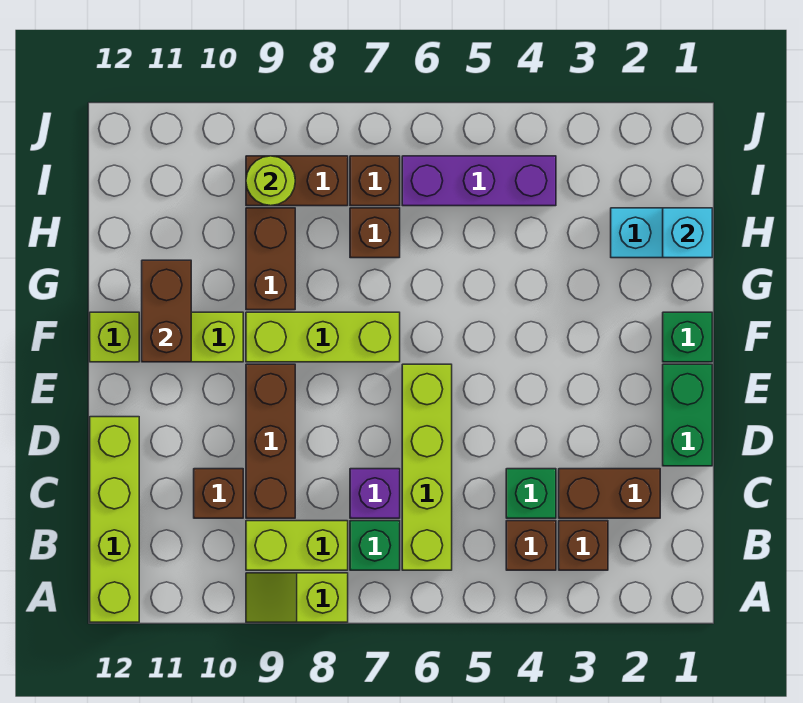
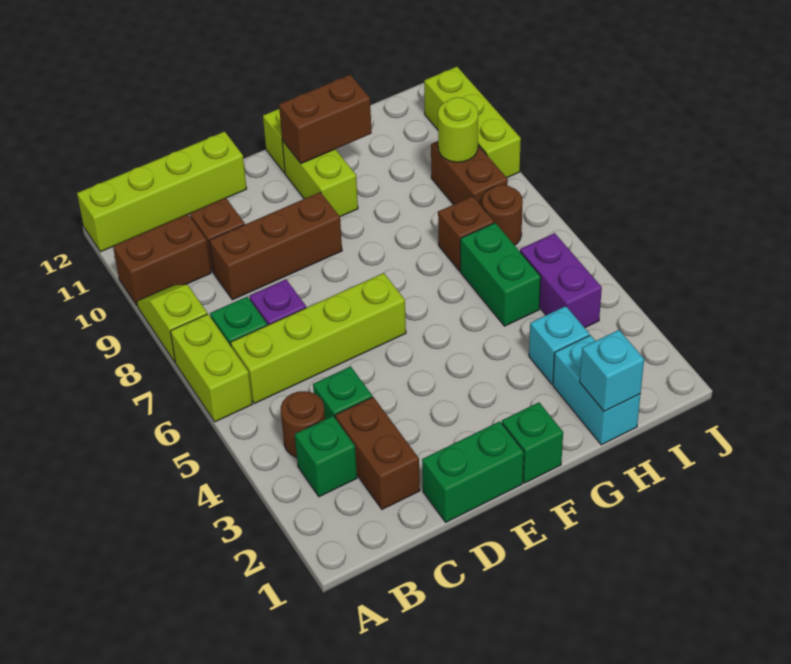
brown 1x1 brick [559,521,608,570] -> green 1x1 brick [295,416,357,497]
brown 1x1 brick [506,521,556,570] -> brown 1x1 round brick [281,391,325,457]
lime 1x2 brick [246,521,348,570] -> lime 1x2 brick moved to [170,314,252,422]
lime 1x3 brick [246,312,400,362] -> lime 1x3 brick moved to [424,67,521,178]
brown 1x2 brick [246,208,295,310] -> brown 1x2 brick moved to [113,214,211,305]
none -> cyan 1x1 brick [529,306,589,384]
none -> green 1x2 brick [460,223,541,326]
purple 1x3 brick [402,156,556,206] -> purple 1x2 brick [520,233,602,328]
brown 1x1 brick [350,156,400,206] -> brown 1x1 round brick [482,185,523,245]

